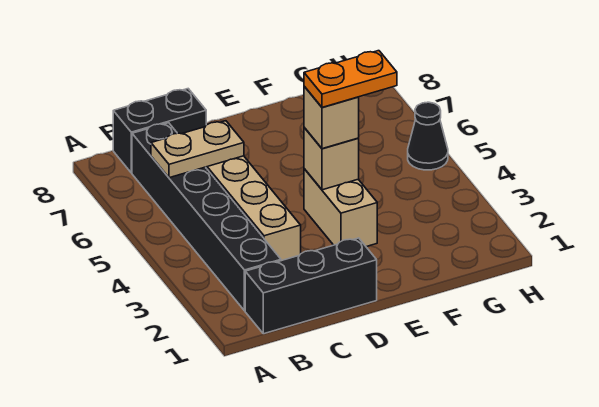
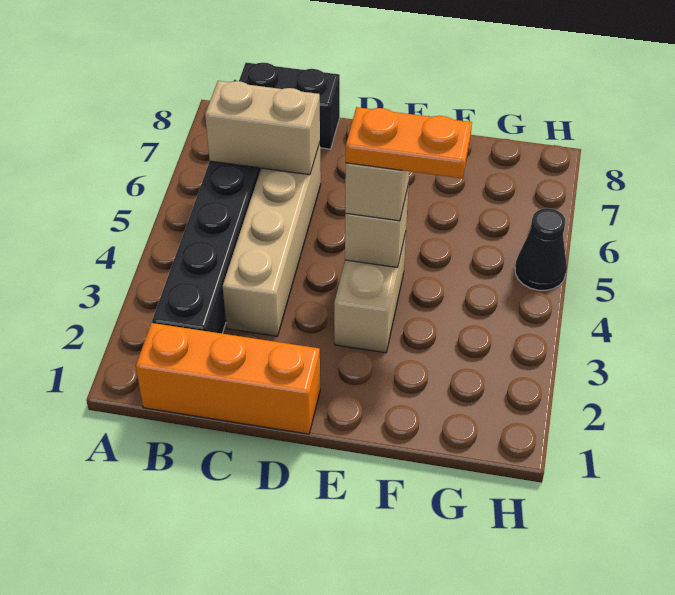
black 1x3 brick [245,238,377,334] -> orange 1x3 brick [136,323,320,434]
tan 1x2 plate [151,121,244,178] -> tan 1x2 brick [205,81,320,175]

